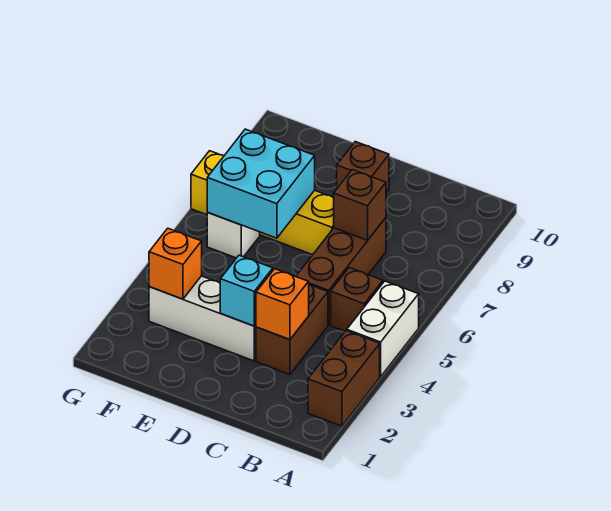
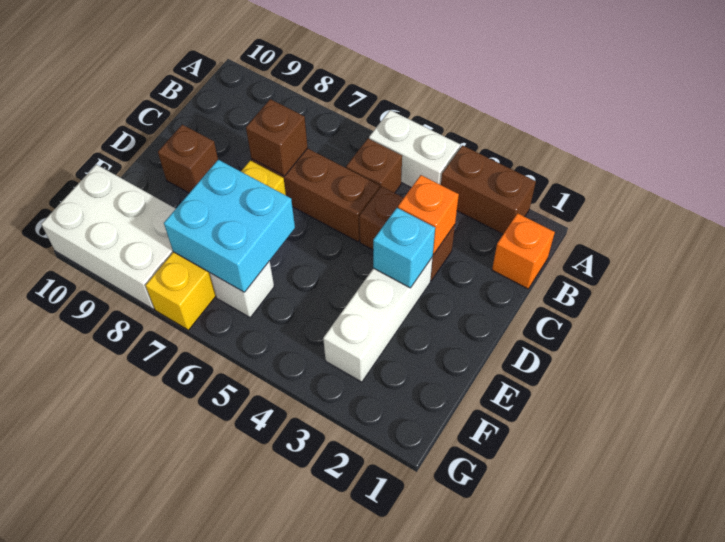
orange 1x1 brick [149,228,202,299] -> orange 1x1 brick moved to [492,213,555,289]
none -> white 2x3 brick [41,164,176,309]

